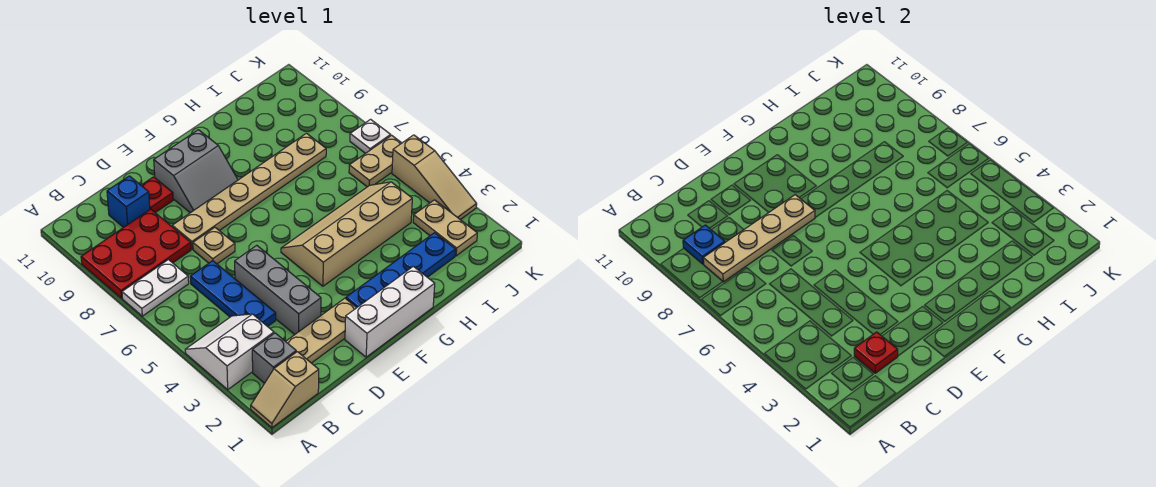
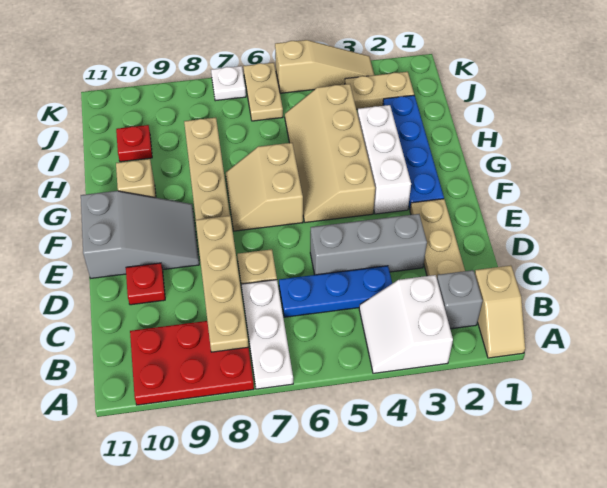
white 1x2 plate [122,260,189,316] -> white 1x3 plate [241,280,293,389]
red 2x3 plate [81,209,191,298] -> red 2x3 plate turned to [130,321,254,405]
blue 1x1 plate [683,225,725,264] -> none
red 1x1 plate [854,332,898,373] -> red 1x1 plate moved to [116,125,152,162]
blue 1x1 brick [107,176,150,227] -> none
white 1x3 brick [345,266,435,357] -> white 1x3 brick moved to [358,105,411,214]
grey 2x2 slope [154,130,238,213] -> grey 2x3 slope [81,191,199,278]
none -> tan 2x2 slope [226,143,303,231]
none -> tan 1x1 brick [116,159,156,198]

